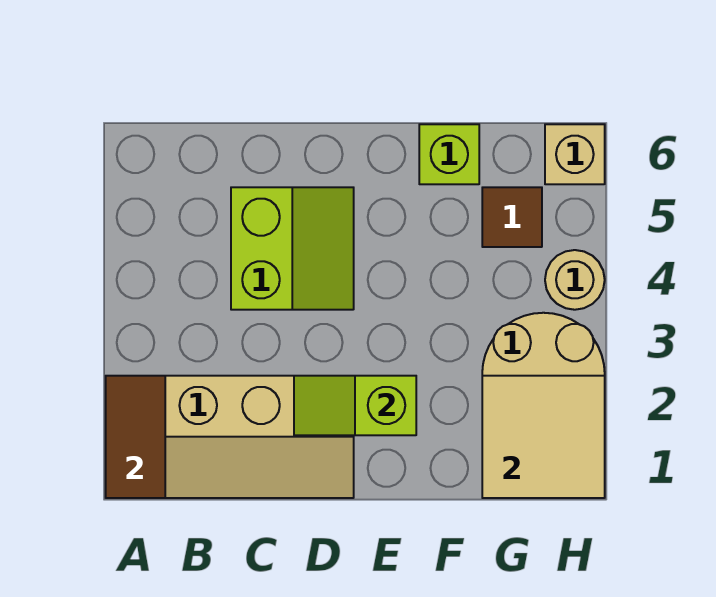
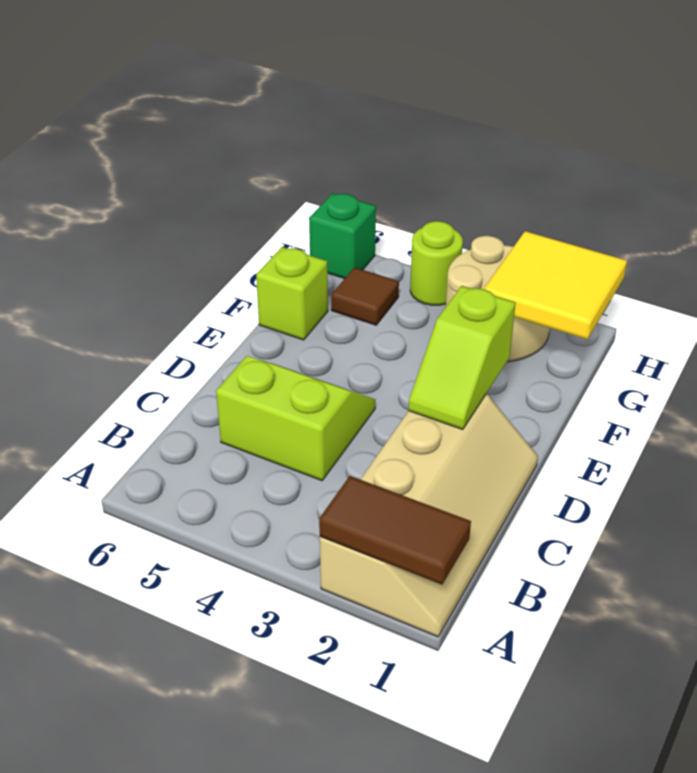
tan 2x2 tile [482,376,605,498] -> yellow 2x2 tile [484,231,627,339]
tan 1x1 round brick [545,250,605,310] -> lime 1x1 round brick [410,221,463,305]
tan 1x1 brick [545,124,605,184] -> green 1x1 brick [309,193,376,279]

